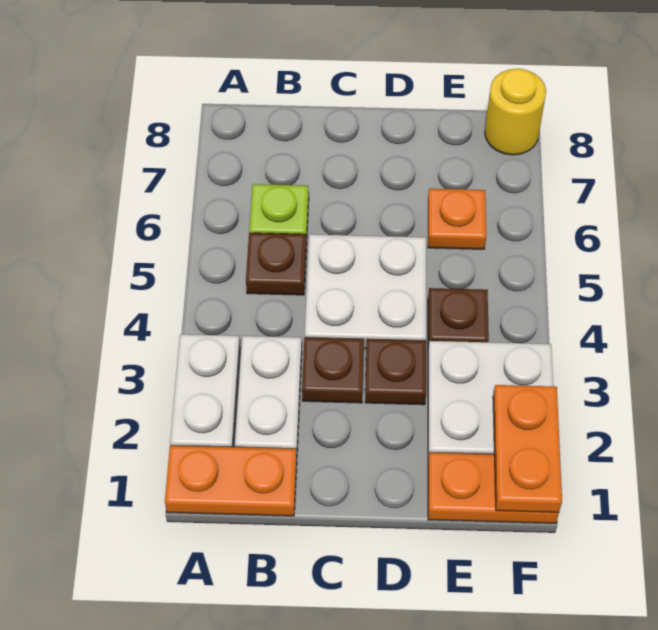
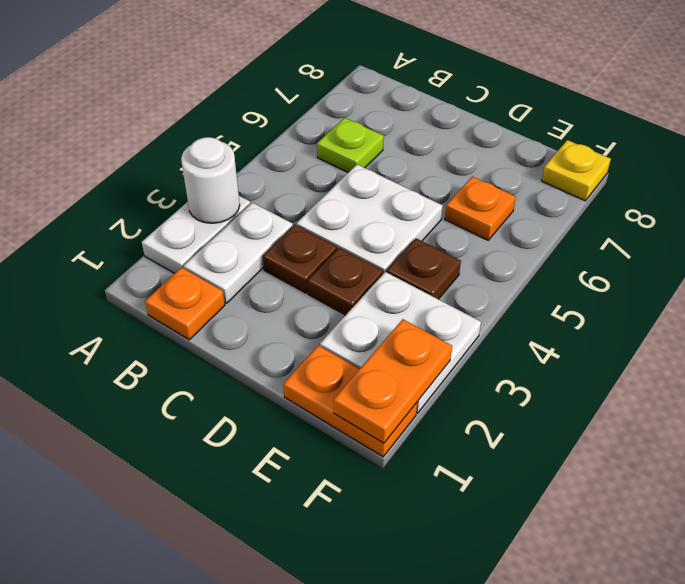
orange 1x2 plate [165,446,297,516] -> orange 1x1 plate [145,267,225,340]
none -> white 1x1 round brick [181,137,240,223]
brown 1x1 plate [246,233,306,295] -> none
yellow 1x1 round brick [485,69,546,155] -> yellow 1x1 plate [542,140,611,201]

